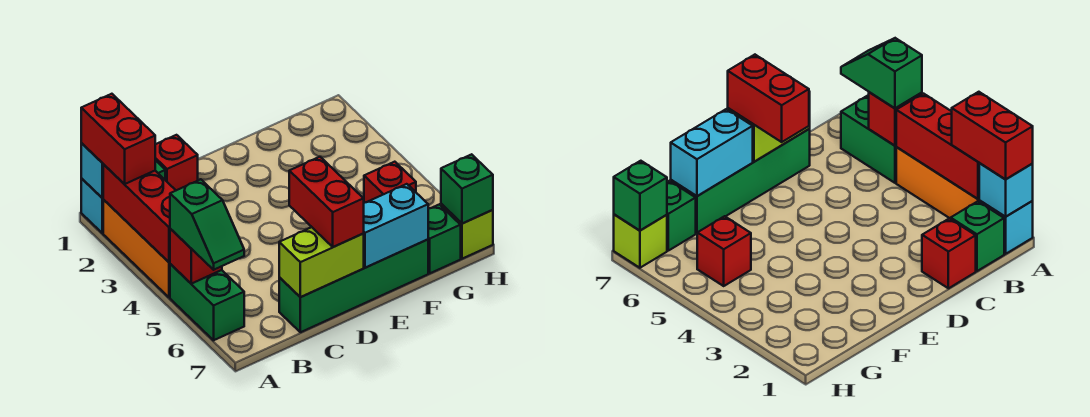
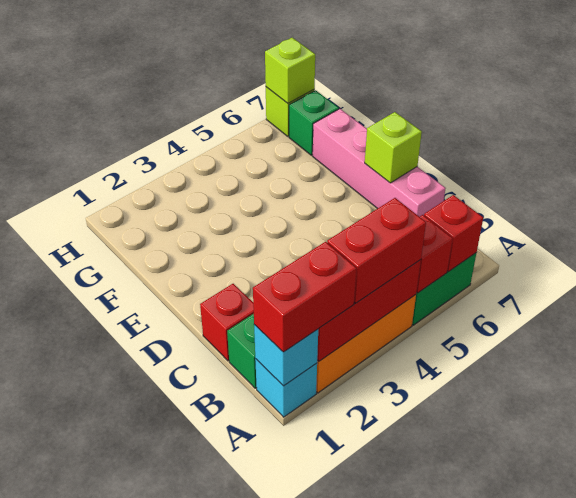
green 1x2 slope [170,179,244,270] -> none
green 1x4 brick [279,240,428,332] -> pink 1x4 brick [313,109,446,217]
lime 1x2 brick [279,227,364,297] -> lime 1x1 brick [365,112,422,183]
red 1x2 brick [289,157,364,247] -> red 1x2 brick moved to [327,198,426,303]
cyan 1x2 brick [363,184,428,268] -> none
red 1x1 brick [364,162,416,203] -> red 1x1 brick moved to [424,195,483,271]
green 1x1 brick [441,154,493,224] -> lime 1x1 brick [265,38,315,103]

